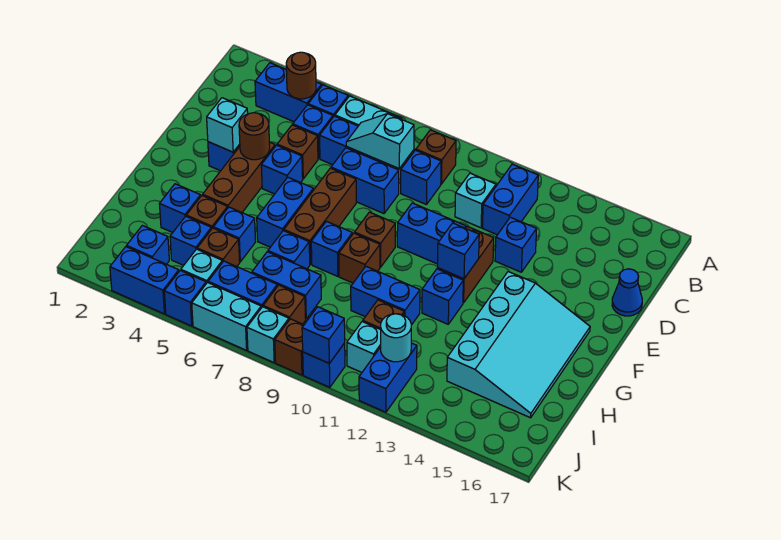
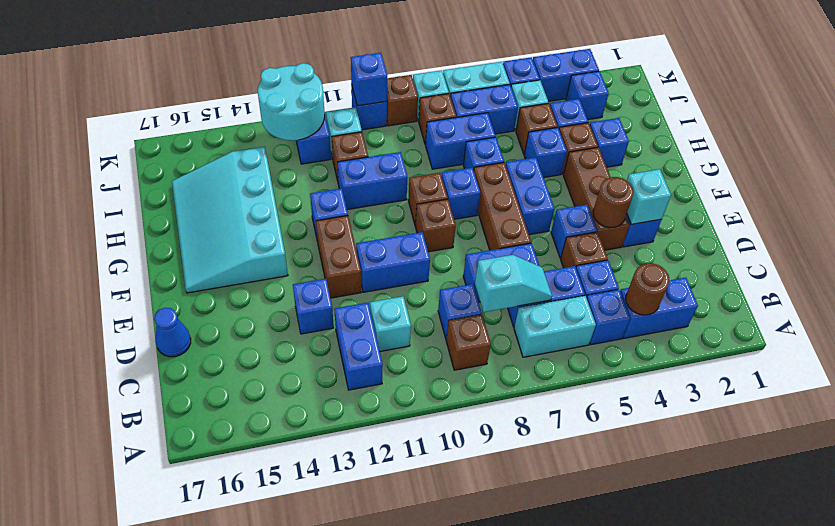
blue 1x1 brick [438,223,479,279] -> none
cyan 1x1 round brick [381,314,411,362] -> cyan 2x2 round brick [258,63,325,141]

